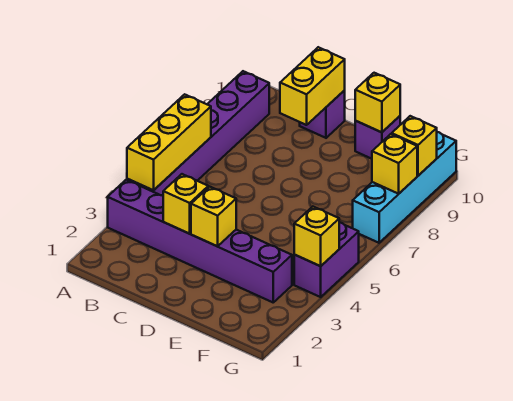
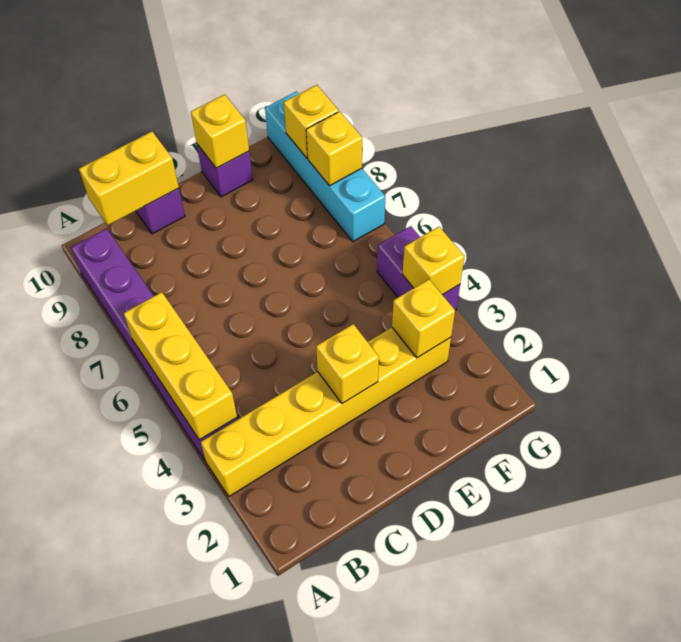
purple 1x6 brick [108,180,292,302] -> yellow 1x6 brick [201,328,451,496]
yellow 1x1 brick [163,174,208,234] -> yellow 1x1 brick moved to [392,279,455,358]
yellow 1x2 brick [280,47,345,125] -> yellow 1x2 brick turned to [79,132,179,225]

